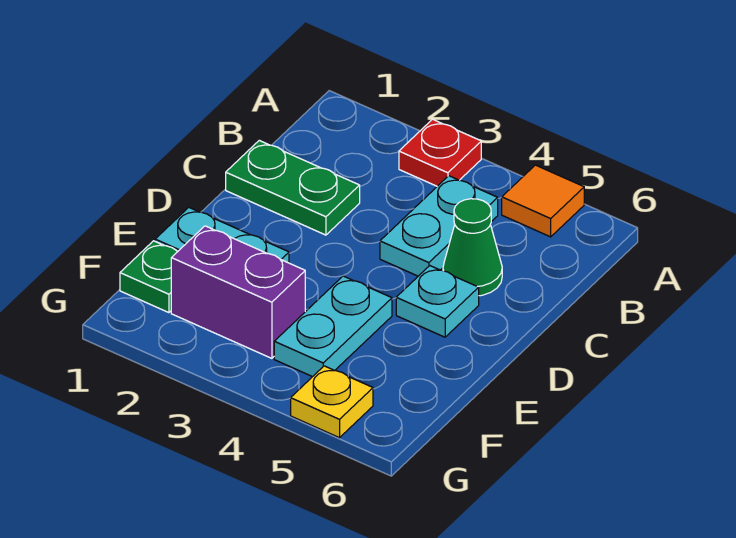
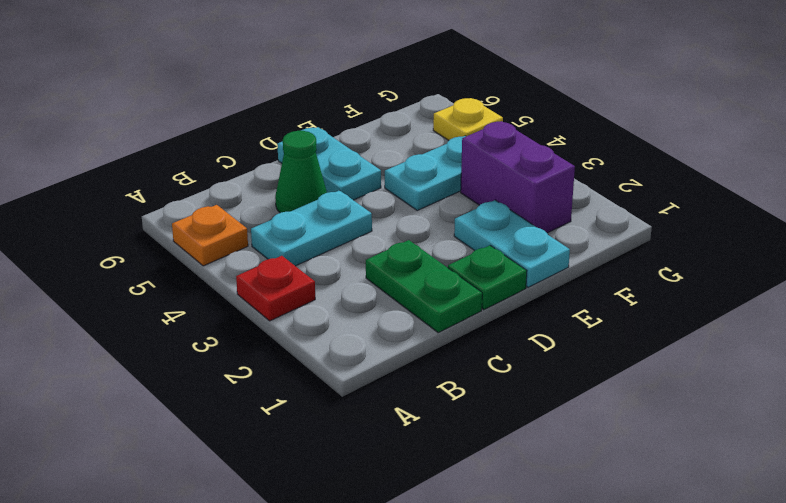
orange 1x1 tile [502,165,584,237] -> orange 1x1 plate [172,205,248,266]
cyan 1x1 plate [396,266,479,337] -> cyan 1x2 plate [277,127,381,200]
green 1x1 plate [120,241,177,313] -> green 1x1 plate moved to [448,245,527,310]

